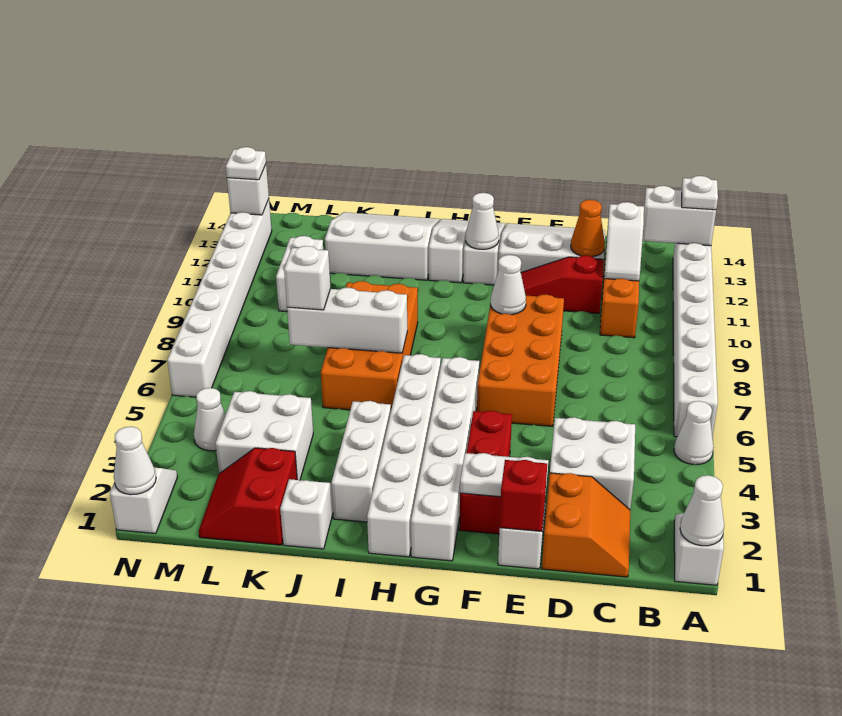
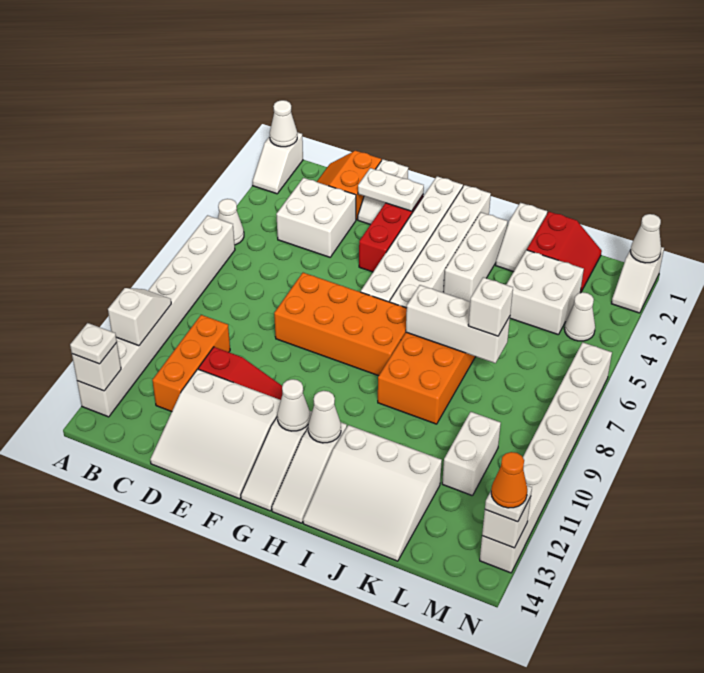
white 1x2 brick [642,186,716,246] -> white 1x1 brick [72,343,121,391]
white 1x2 slope [604,202,644,281] -> white 1x2 slope moved to [108,288,171,346]
orange 1x1 cone [571,200,605,257] -> orange 1x1 cone moved to [491,452,527,508]
red 1x1 brick [500,460,547,531] -> none
orange 2x4 brick [477,294,564,426] -> orange 2x4 brick turned to [274,273,407,376]
white 1x1 cone [491,255,526,315] -> white 1x1 cone moved to [308,391,341,443]

